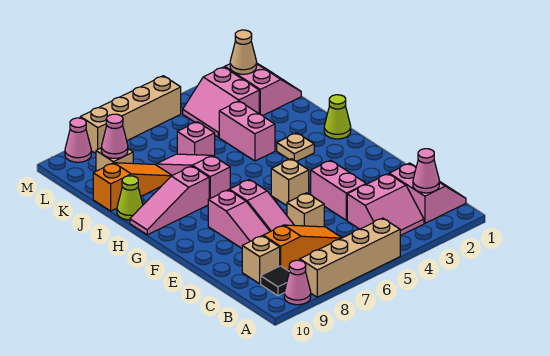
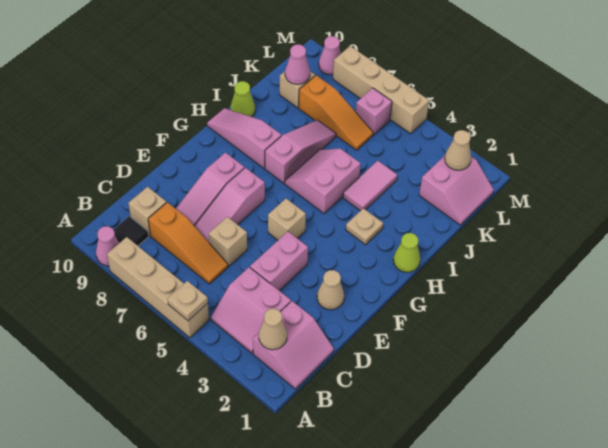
none -> tan 1x1 plate [167,281,208,321]
pink 1x1 cone [413,149,439,193] -> tan 1x1 cone [259,309,287,350]
none -> tan 1x1 cone [317,270,344,310]
pink 1x2 brick [219,101,275,161] -> pink 1x2 tile [343,161,397,211]
pink 1x1 brick [177,122,215,157] -> pink 1x1 brick moved to [356,88,392,135]
orange 1x3 slope [93,163,172,211] -> orange 1x3 slope moved to [299,75,373,150]
pink 2x2 slope [183,67,259,137] -> pink 2x2 slope moved to [285,149,361,214]

